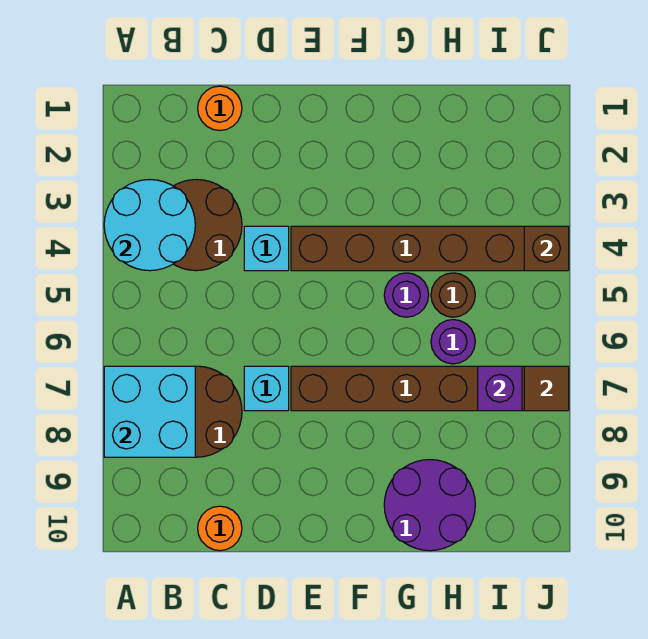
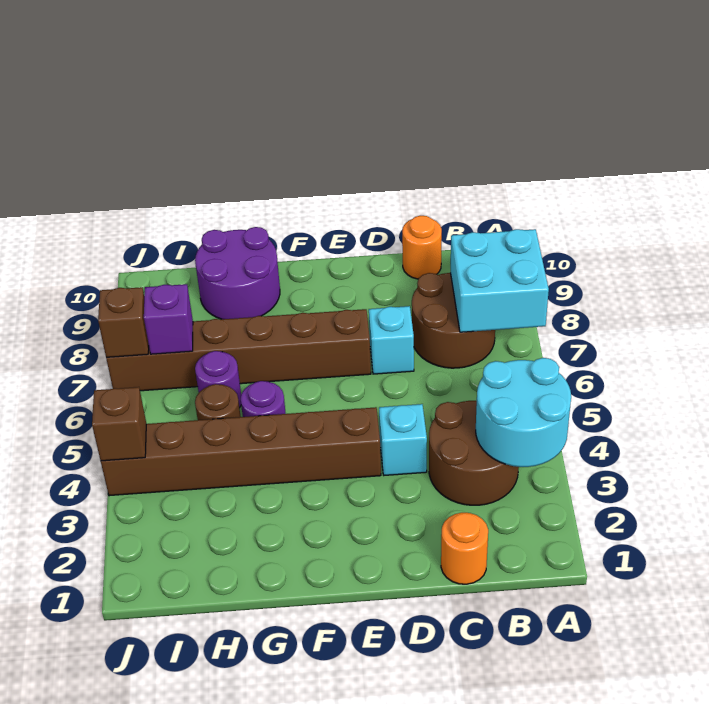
brown 1x1 tile [524,366,569,411] -> brown 1x1 brick [98,287,149,358]

